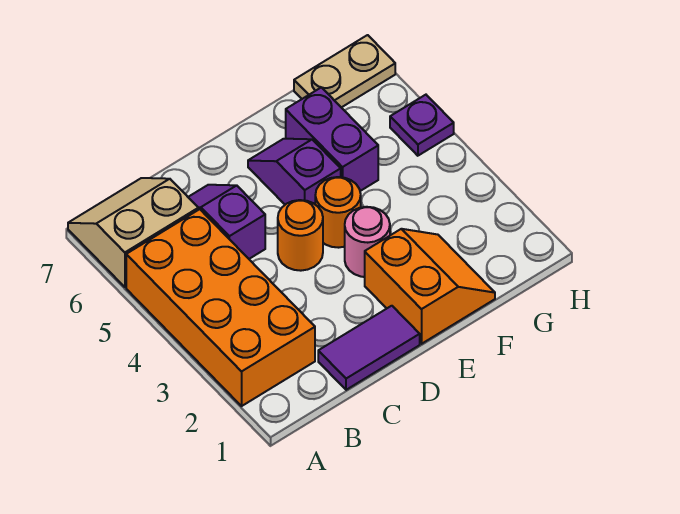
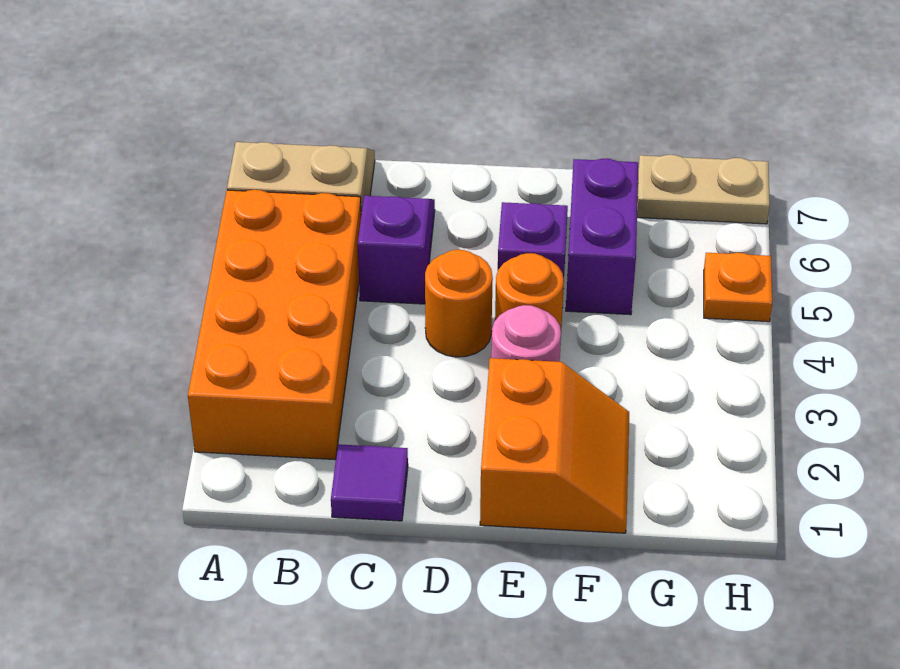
purple 1x2 tile [318,306,420,390] -> purple 1x1 tile [331,444,408,521]
purple 1x1 plate [390,95,454,156] -> orange 1x1 plate [704,253,772,322]

